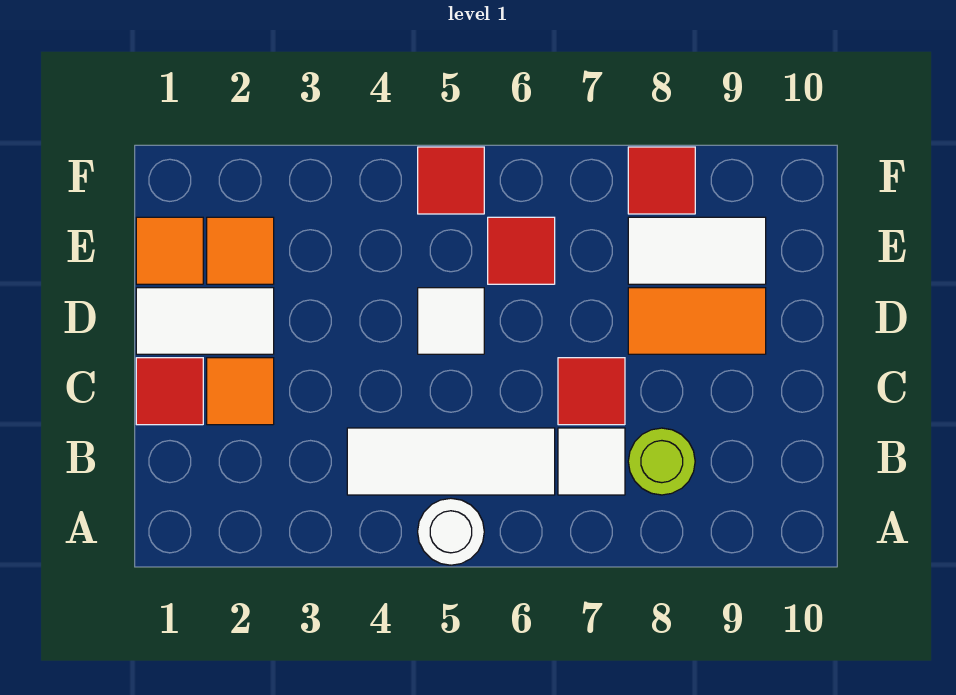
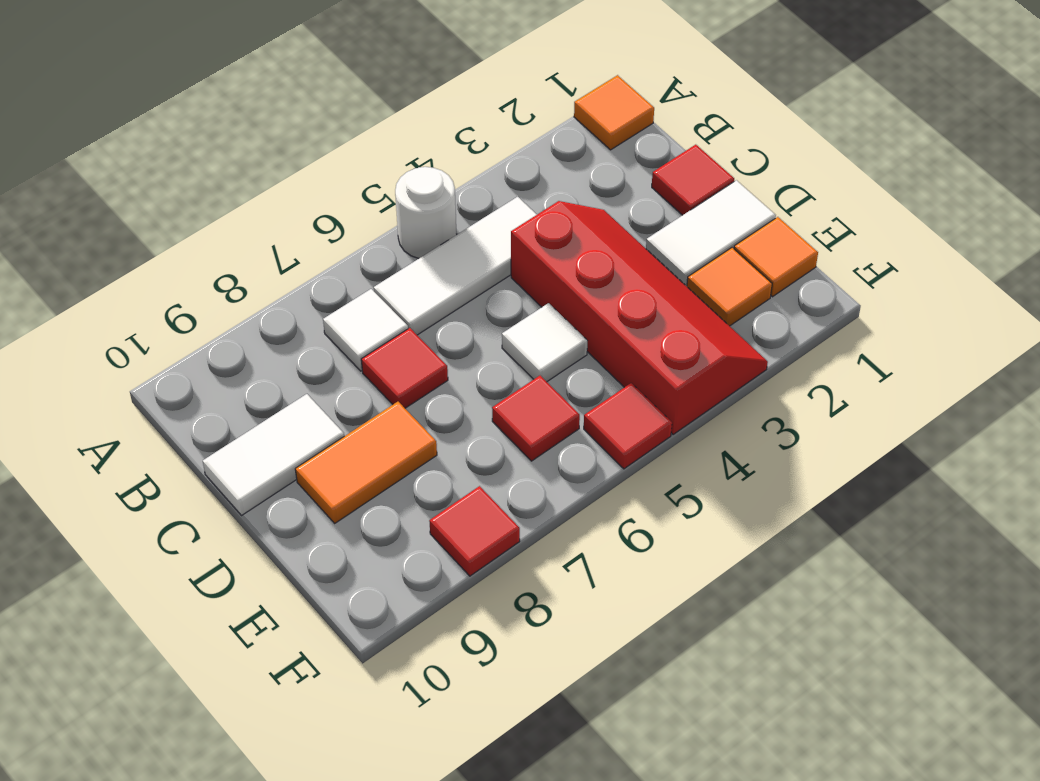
lime 1x1 round brick [628,428,695,495] -> none
orange 1x1 tile [207,358,274,425] -> orange 1x1 tile moved to [574,75,654,150]
none -> red 2x4 slope [511,201,768,435]
white 1x2 tile [628,217,766,284] -> white 1x2 tile moved to [203,394,344,515]

